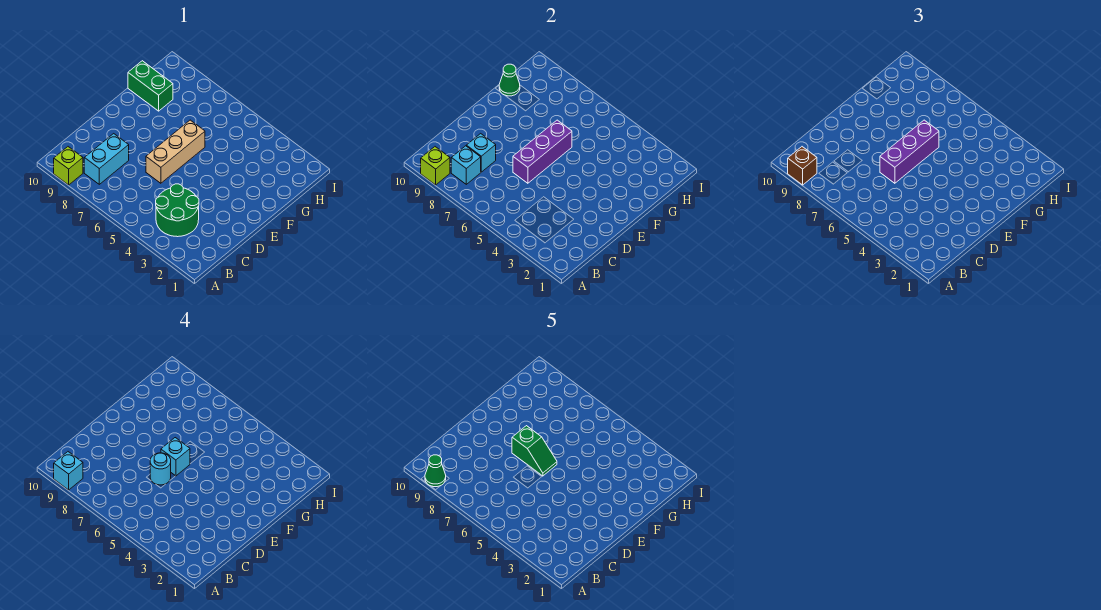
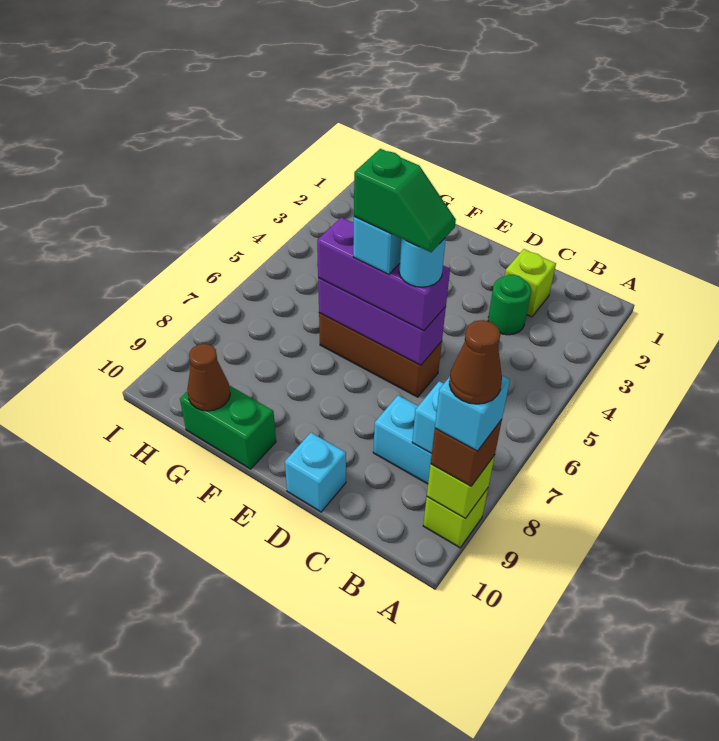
green 1x1 cone [425,455,446,487] -> brown 1x1 cone [449,320,502,404]
green 2x2 round brick [156,184,199,237] -> green 1x1 round brick [488,275,531,335]
none -> lime 1x1 brick [505,249,556,317]
cyan 1x1 brick [466,134,496,172] -> cyan 1x1 brick moved to [285,433,346,512]
tan 1x3 brick [146,120,205,183] -> brown 1x3 brick [319,313,442,397]
green 1x2 slope [512,426,557,476] -> green 1x2 slope turned to [354,149,456,252]
green 1x2 brick [128,61,173,111] -> green 1x2 brick turned to [180,385,276,469]
green 1x1 cone [499,64,520,96] -> brown 1x1 cone [187,344,230,411]

